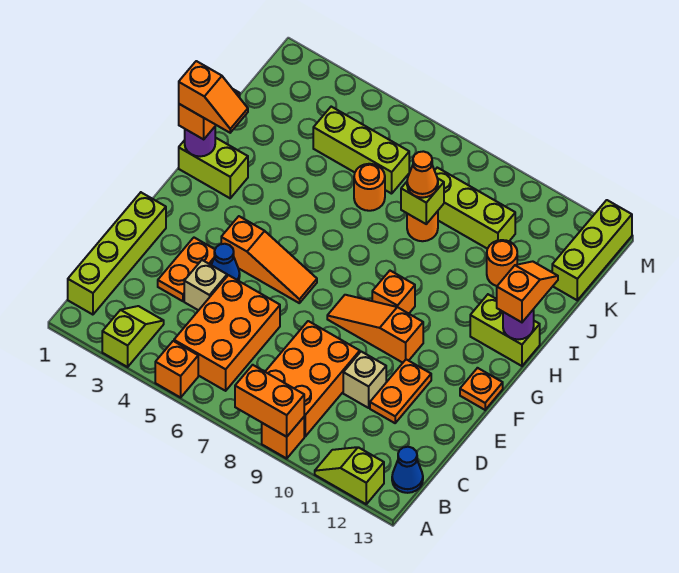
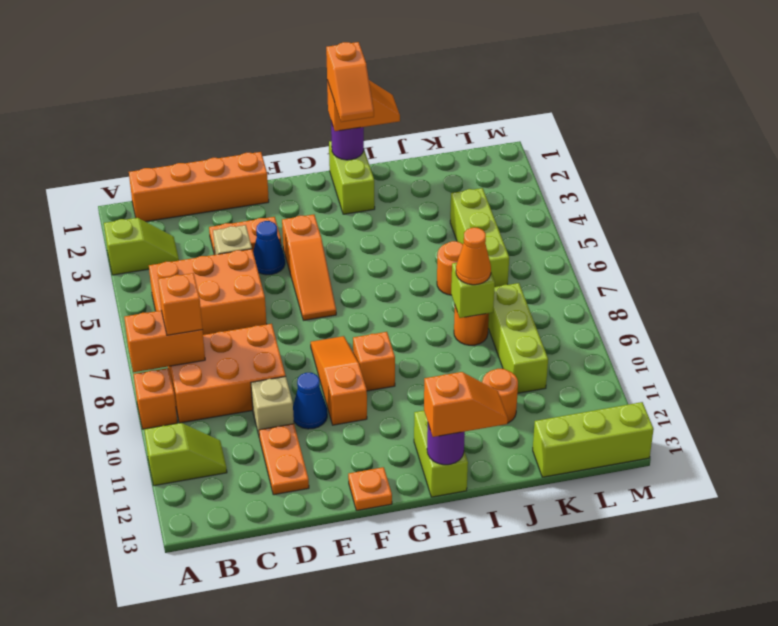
orange 1x1 brick [155,341,198,397] -> orange 1x1 brick moved to [158,273,202,335]
orange 1x2 brick [235,365,304,437] -> orange 1x2 brick turned to [124,310,205,372]
lime 1x2 slope [315,447,384,504] -> lime 1x2 slope turned to [144,423,227,486]
lime 1x4 brick [68,192,166,315] -> orange 1x4 brick [129,152,269,222]
blue 1x1 cone [392,447,423,493] -> blue 1x1 cone moved to [293,373,327,429]
orange 1x2 plate [370,359,431,423] -> orange 1x2 plate turned to [259,424,309,495]

